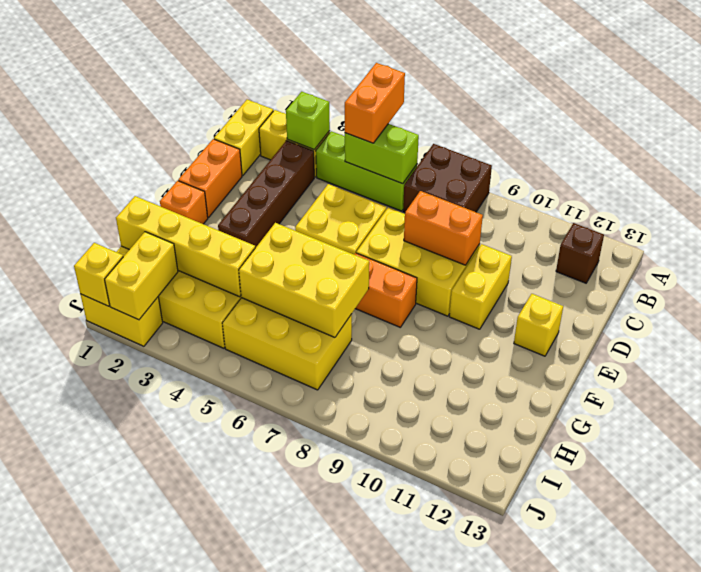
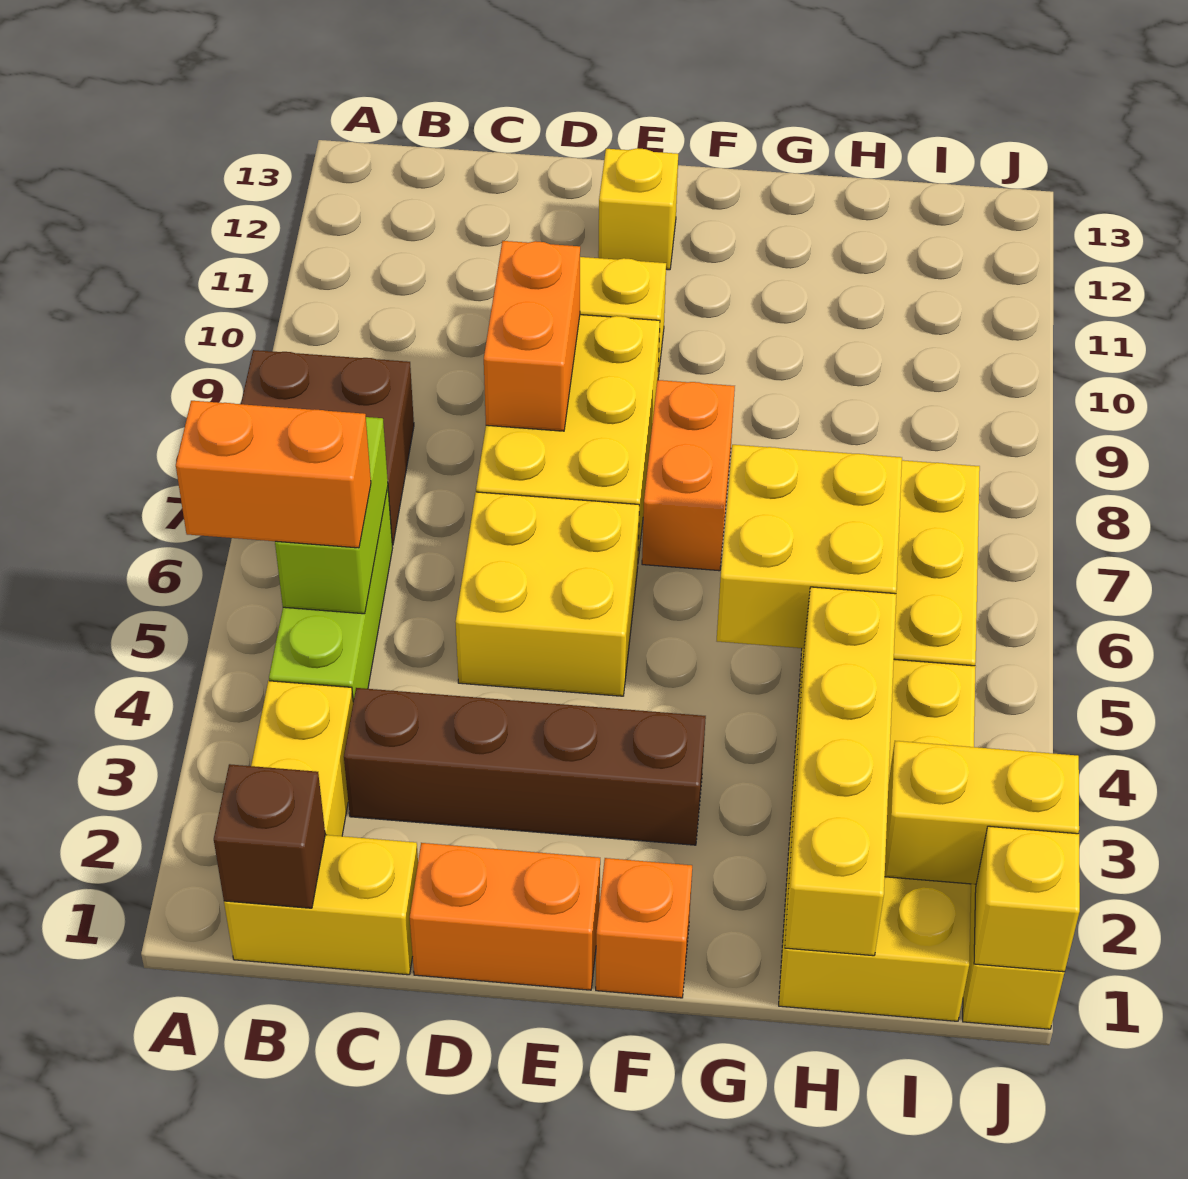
lime 1x1 brick [286,92,330,150] -> none
brown 1x1 brick [556,223,604,283] -> brown 1x1 brick moved to [214,764,325,908]
yellow 2x3 brick [239,223,369,337] -> yellow 2x2 brick [717,445,902,648]

